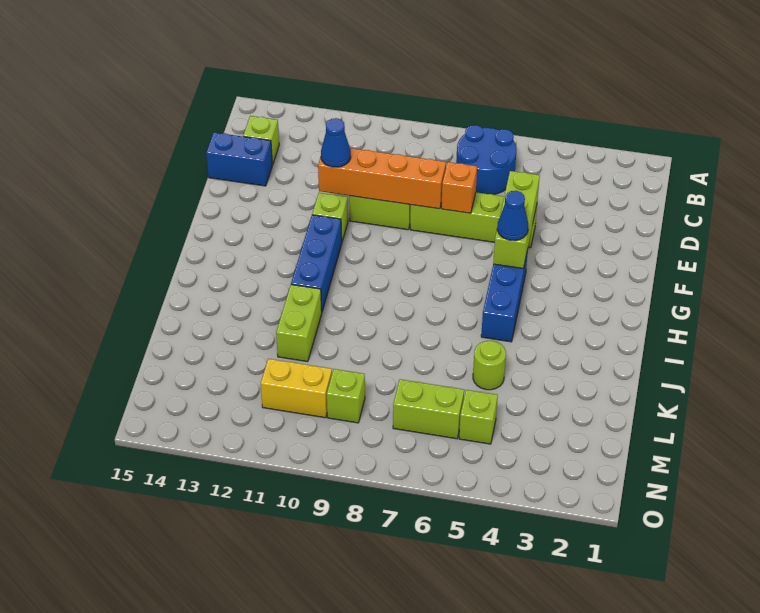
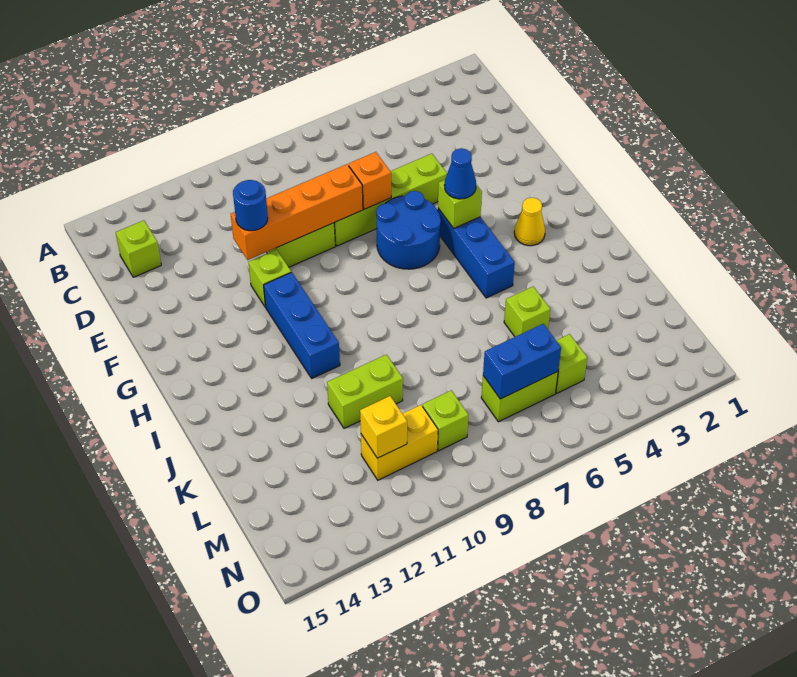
blue 2x2 round brick [456,125,517,195] -> blue 2x2 round brick moved to [376,191,441,269]
blue 1x2 brick [206,133,272,186] -> blue 1x2 brick moved to [483,324,561,399]
lime 1x3 brick [493,171,540,269] -> lime 1x1 brick [438,180,482,228]
blue 1x1 cone [321,118,351,167] -> blue 1x1 round brick [233,180,268,231]
none -> yellow 1x1 cone [514,198,545,246]
lime 1x2 brick [276,285,322,362] -> lime 1x2 brick turned to [327,355,403,428]
lime 1x1 round brick [473,341,506,390] -> lime 1x1 brick [504,287,550,337]
none -> yellow 1x1 brick [360,396,407,458]

